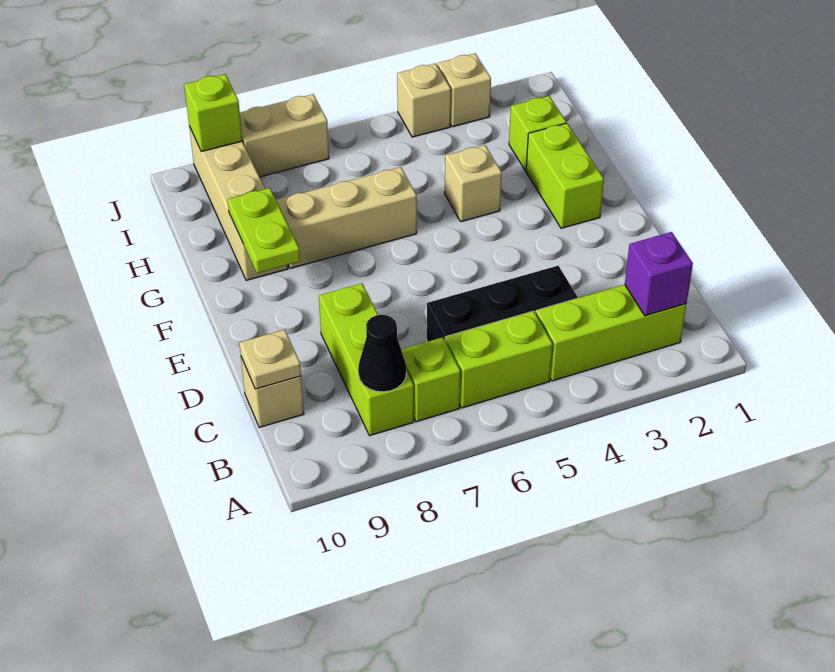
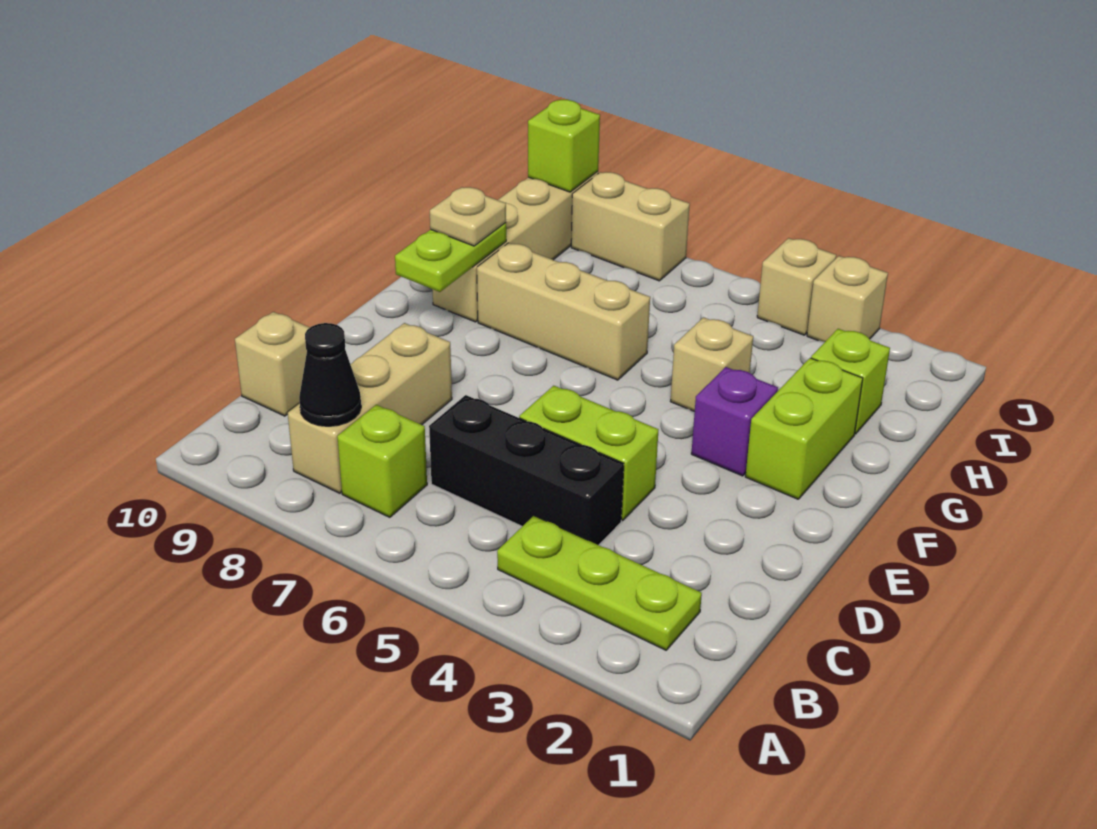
lime 1x3 brick [536,285,686,381] -> lime 1x3 plate [497,516,702,650]
purple 1x1 brick [625,232,693,316] -> purple 1x1 brick moved to [691,367,778,476]
lime 1x2 brick [445,311,553,408] -> lime 1x2 brick moved to [519,386,658,521]
lime 1x3 brick [319,283,414,436] -> tan 1x3 brick [288,323,452,493]
tan 1x1 plate [239,330,301,389] -> tan 1x1 plate moved to [430,187,506,246]

